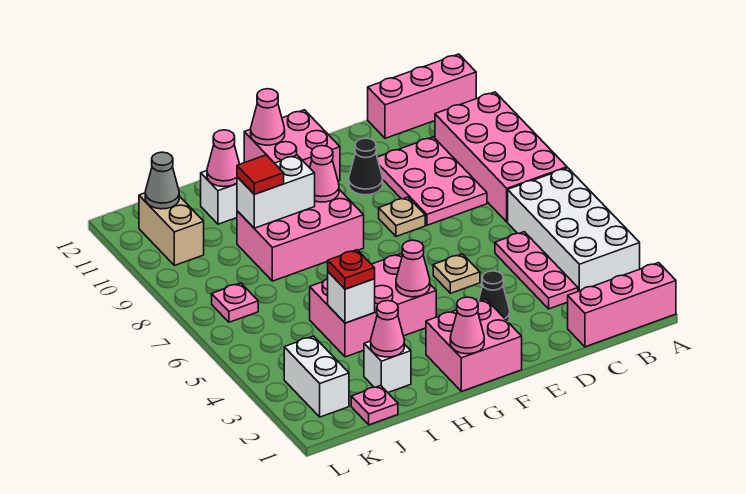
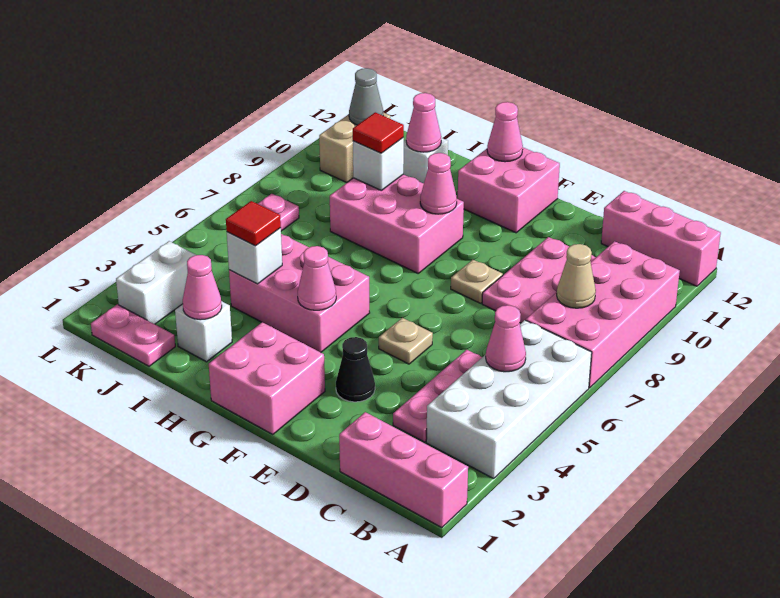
none -> tan 1x1 cone [557,244,596,308]
black 1x1 cone [349,138,383,195] -> none
pink 1x1 cone [450,297,484,354] -> pink 1x1 cone moved to [486,305,526,372]
white 1x2 brick [237,155,315,228] -> white 1x1 brick [353,138,404,190]
red 1x1 plate [328,250,375,289] -> red 1x1 tile [226,201,281,246]
pink 1x1 plate [351,386,398,425] -> pink 1x2 plate [91,304,175,366]

